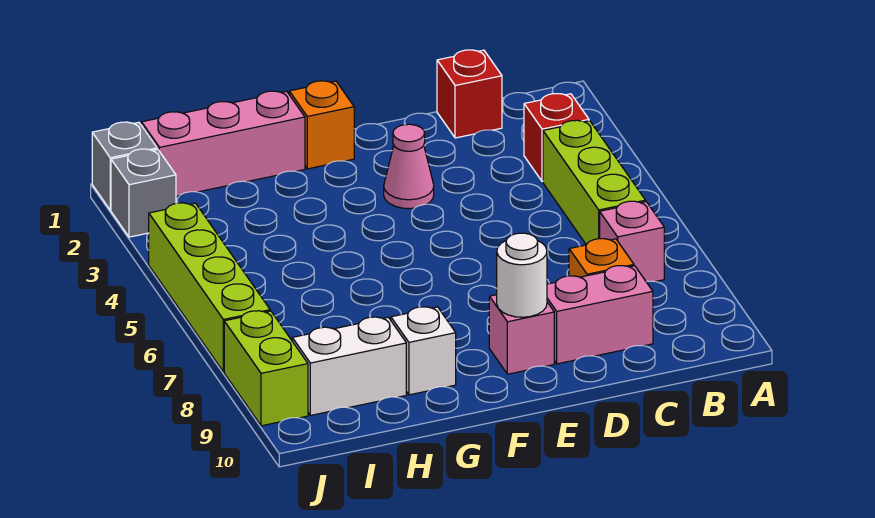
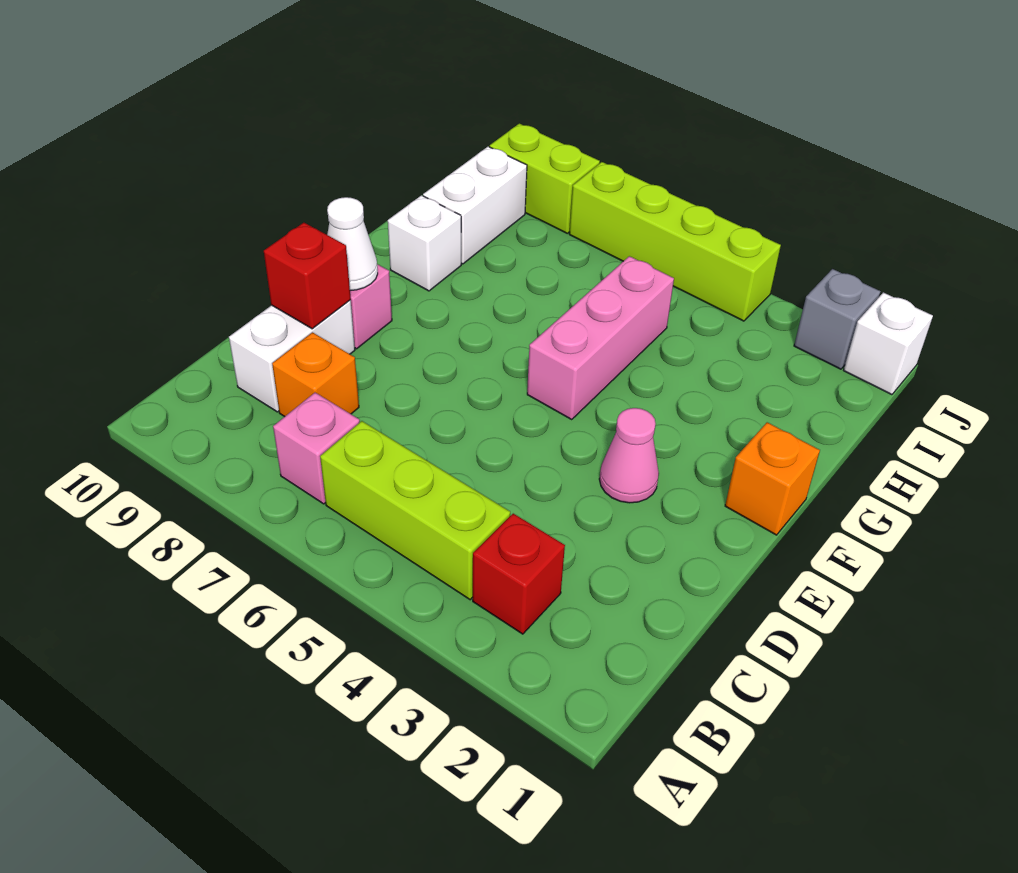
red 1x1 brick [437,50,502,138] -> red 1x1 brick moved to [264,223,351,329]
pink 1x2 brick [547,266,653,364] -> white 1x2 brick [229,300,355,412]
white 1x1 round brick [497,233,547,317] -> white 1x1 cone [327,197,378,290]
pink 1x3 brick [141,91,305,196] -> pink 1x3 brick moved to [527,256,674,419]
grey 1x1 brick [92,122,157,210] -> white 1x1 brick [844,292,933,395]

